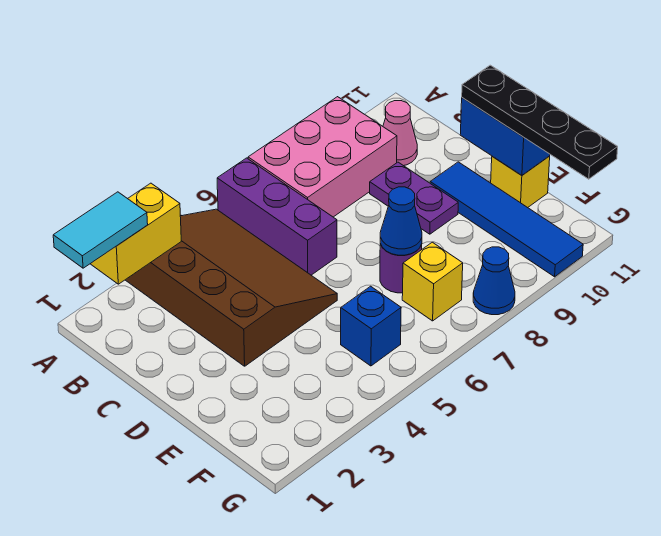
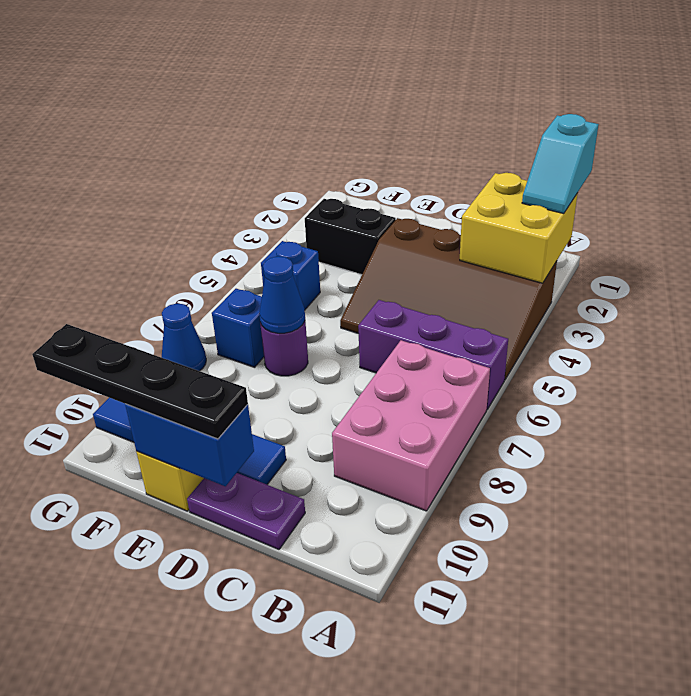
cyan 1x2 tile [53,192,148,268] -> cyan 1x2 slope [522,114,599,214]
yellow 1x2 brick [91,183,181,284] -> yellow 2x2 brick [460,173,578,283]
pink 1x1 cone [383,101,417,166] -> none
purple 1x2 plate [370,162,458,234] -> purple 1x2 plate moved to [187,473,305,549]
none -> black 1x2 brick [305,199,396,275]
yellow 1x1 brick [402,242,463,321] -> blue 1x1 brick [212,289,264,367]

